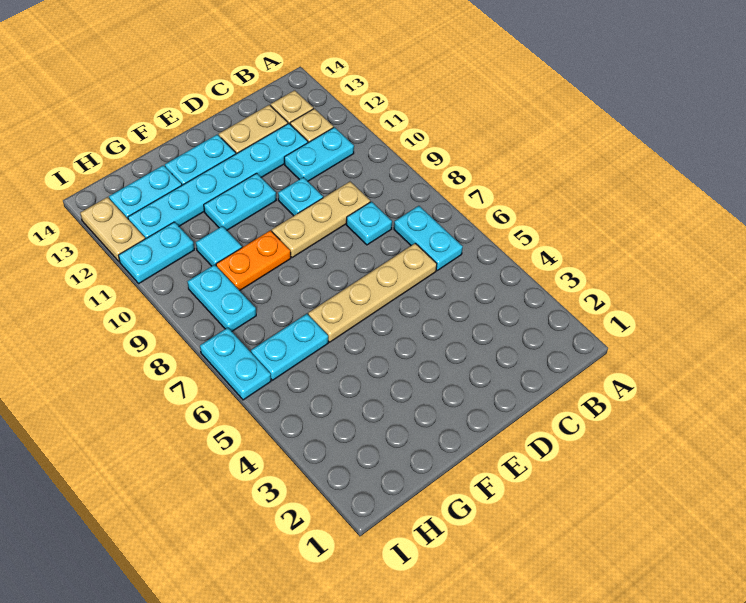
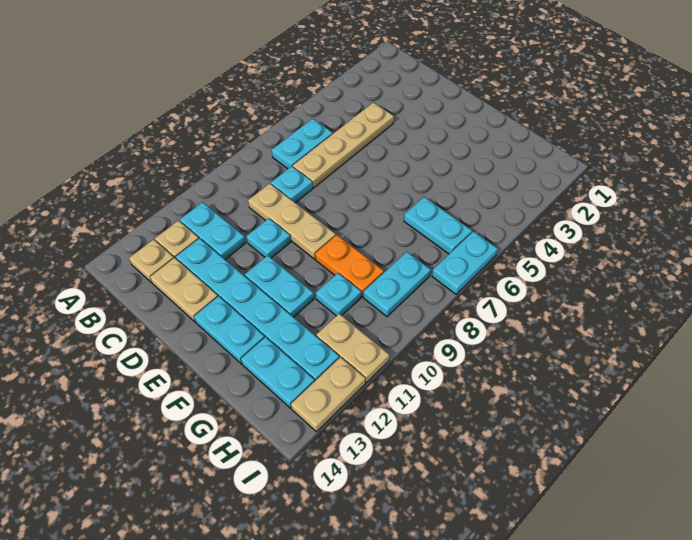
tan 1x4 plate [308,243,437,342] -> tan 1x4 plate turned to [293,102,394,188]
cyan 1x1 tile [196,226,242,266] -> cyan 1x1 plate [316,273,361,316]
cyan 1x2 plate [118,222,194,283] -> tan 1x2 plate [316,314,389,383]

